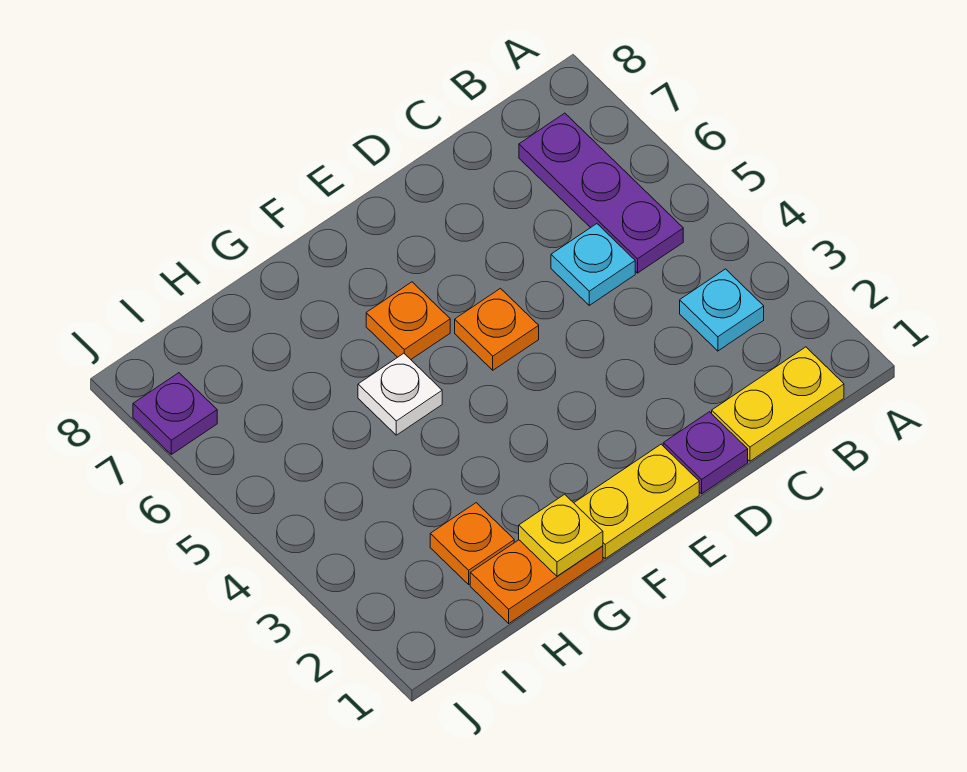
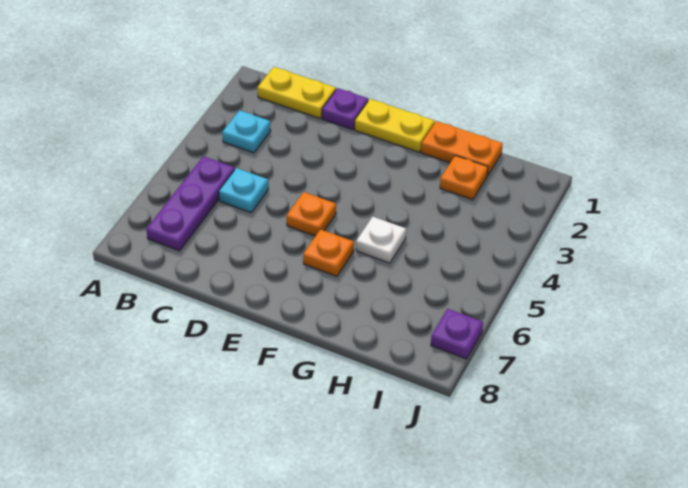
yellow 1x1 plate [519,494,603,576] -> none

